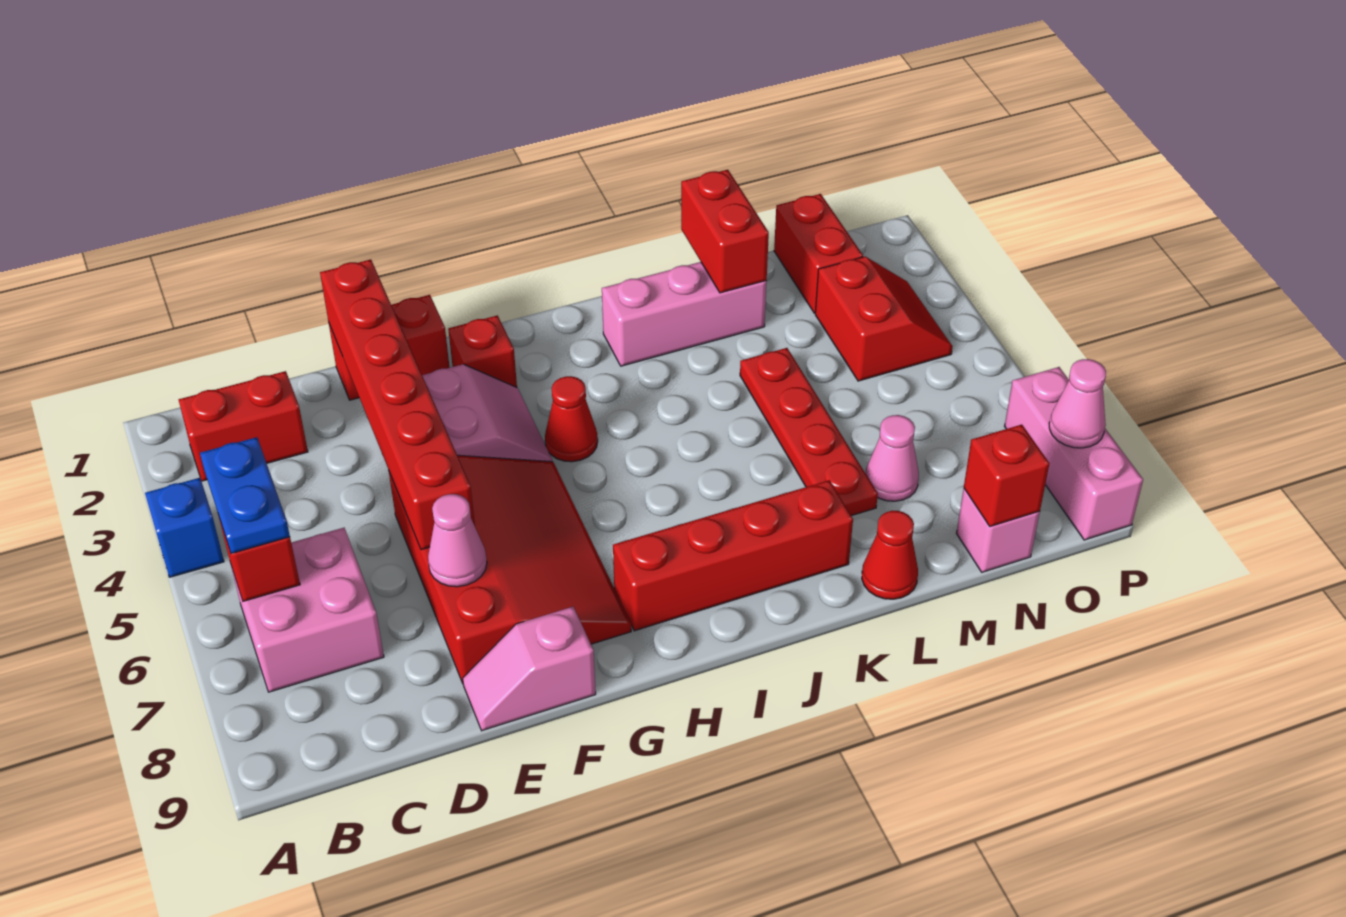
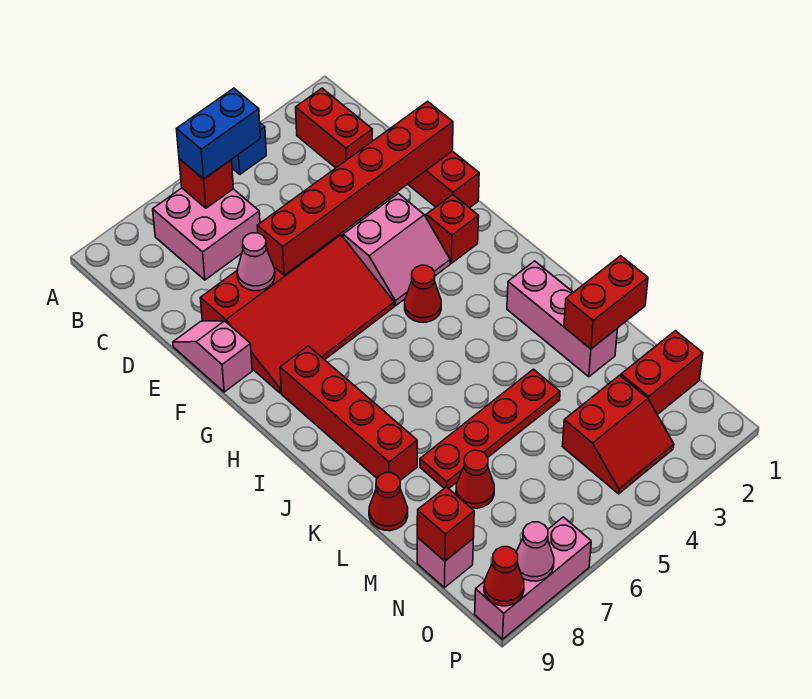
blue 1x2 plate [200,437,290,554] -> blue 1x2 brick [177,88,260,179]
pink 1x1 cone [866,415,919,501] -> red 1x1 cone [456,450,494,508]
none -> red 1x1 cone [484,547,524,606]

